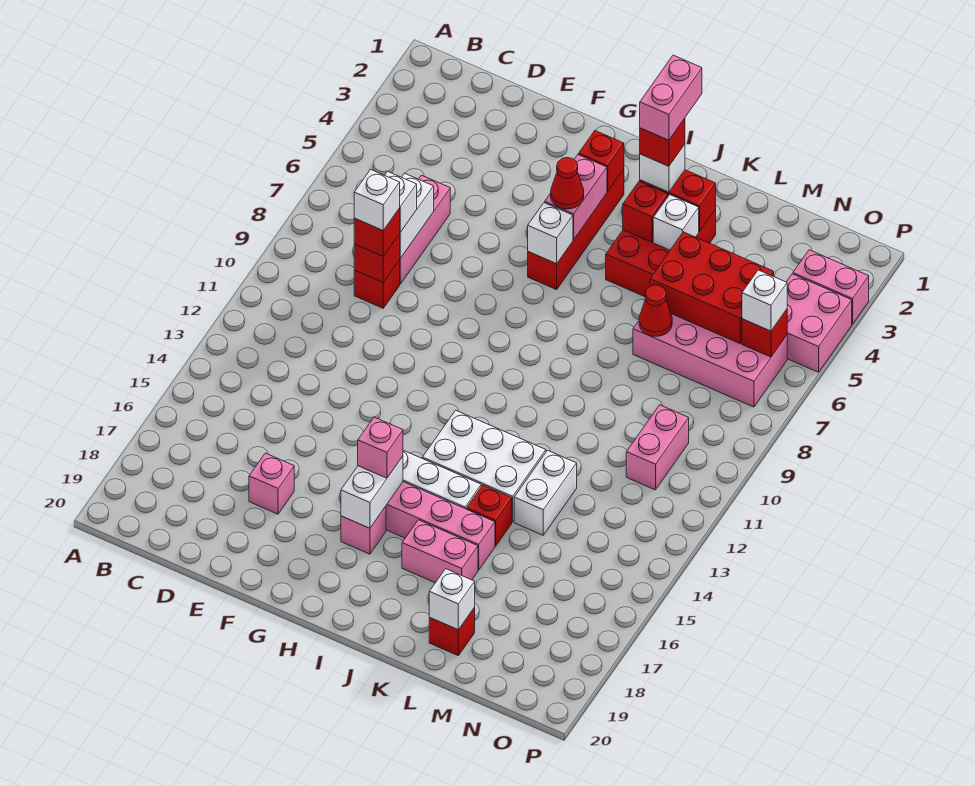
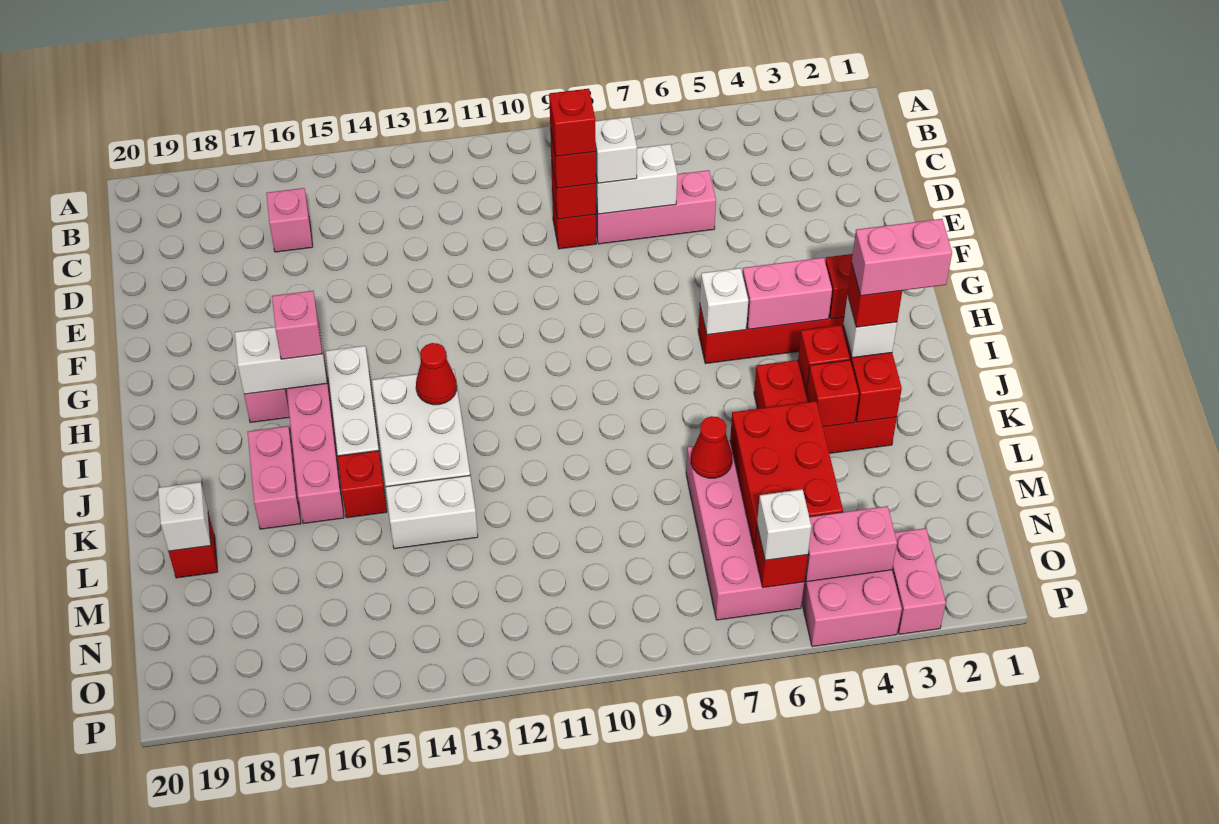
white 1x1 brick [354,170,400,230] -> red 1x1 brick [549,89,596,156]
pink 1x1 brick [249,453,294,514] -> pink 1x1 brick moved to [266,188,313,252]
red 1x1 cone [551,158,584,209] -> red 1x1 cone moved to [416,343,457,405]
white 1x1 brick [653,195,699,250] -> red 1x1 brick [806,360,859,427]
pink 1x2 brick [626,405,689,490] -> pink 1x2 brick moved to [805,506,897,582]

